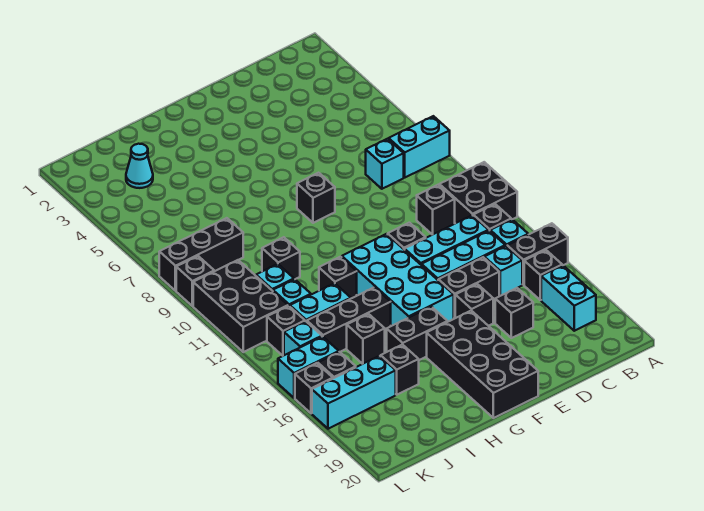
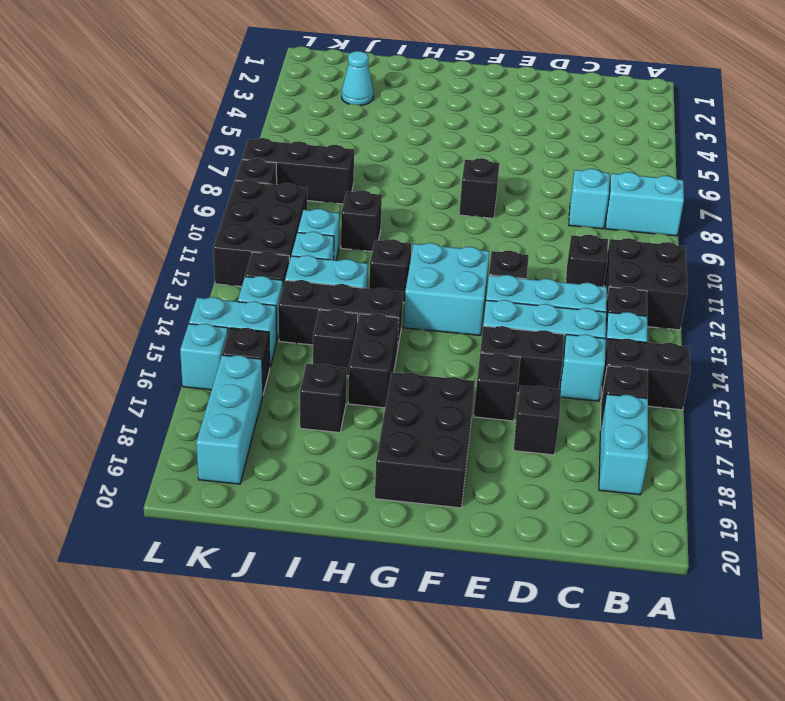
cyan 2x4 brick [342,234,454,326] -> cyan 2x2 brick [403,243,490,335]
black 2x4 brick [427,311,538,418] -> black 2x3 brick [375,372,475,508]
black 1x2 brick [387,307,448,360] -> black 1x2 brick turned to [348,314,399,408]
cyan 1x3 brick [312,356,396,429] -> cyan 1x3 brick turned to [196,355,263,484]
black 1x1 brick [295,363,333,413] -> cyan 1x1 brick [180,324,228,390]

